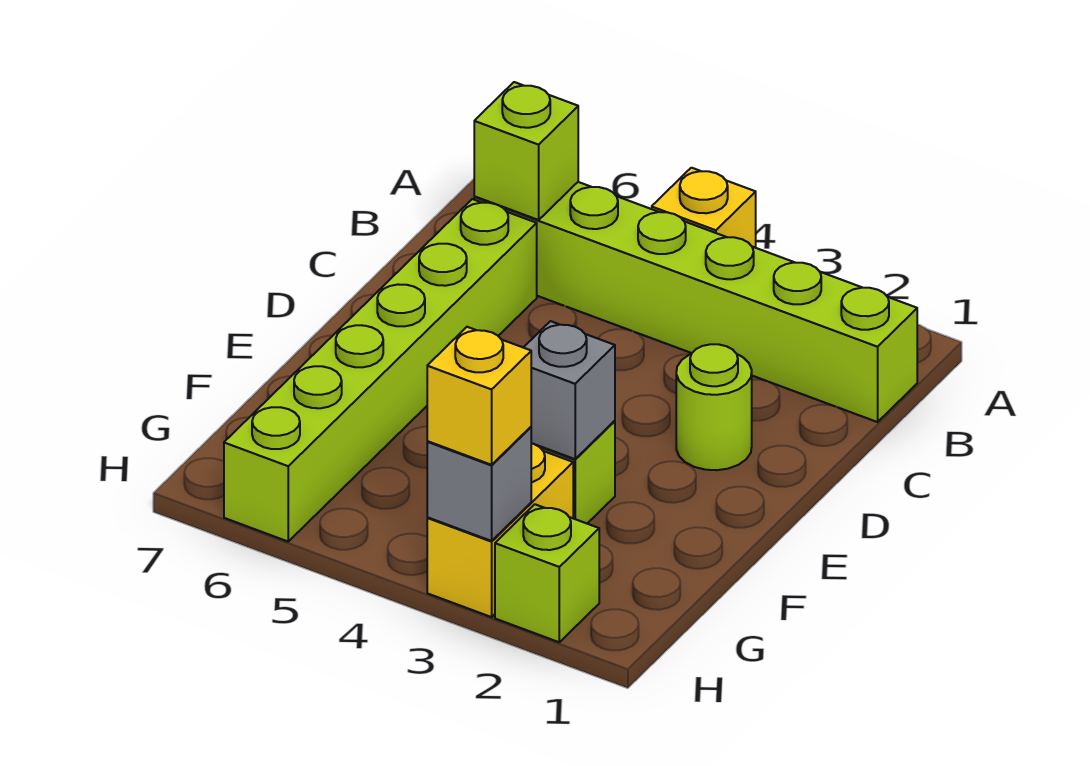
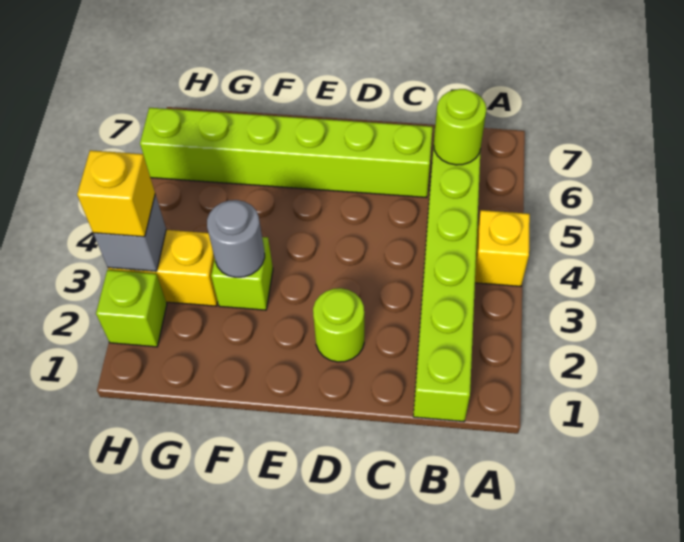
lime 1x1 brick [474,82,578,220] -> lime 1x1 round brick [434,89,486,165]
grey 1x1 brick [523,321,615,459] -> grey 1x1 round brick [207,200,265,277]

